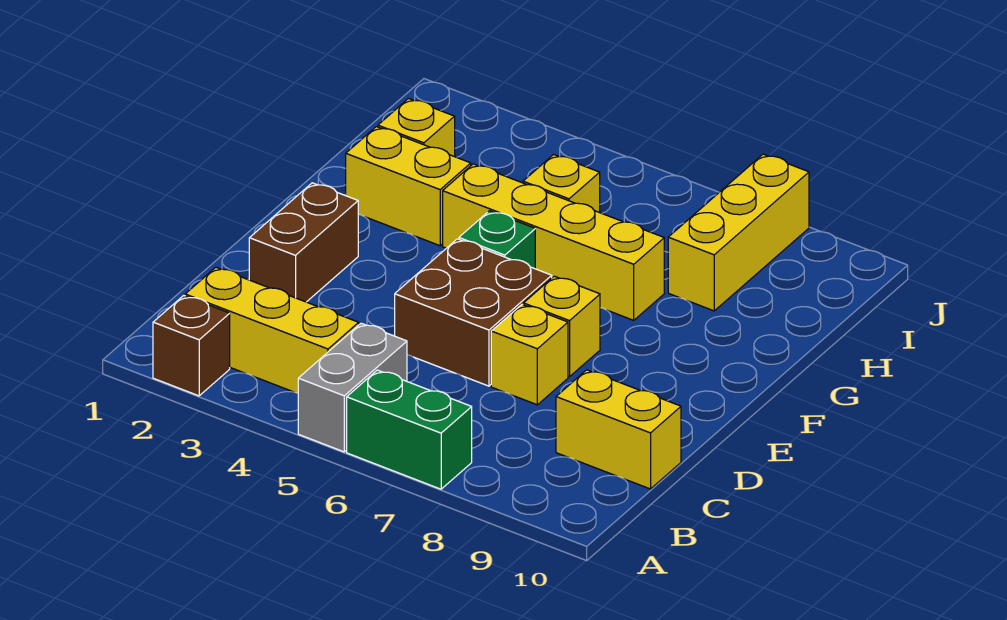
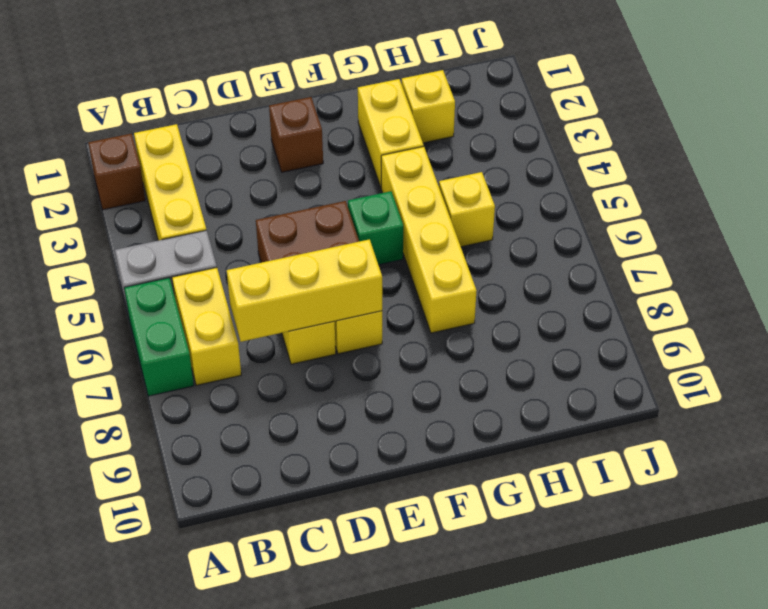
yellow 1x2 brick [556,370,681,489] -> yellow 1x2 brick moved to [172,268,241,385]
brown 1x2 brick [249,183,358,302] -> brown 1x1 brick [269,97,323,172]
yellow 1x3 brick [668,154,809,311] -> yellow 1x3 brick moved to [227,239,382,342]

